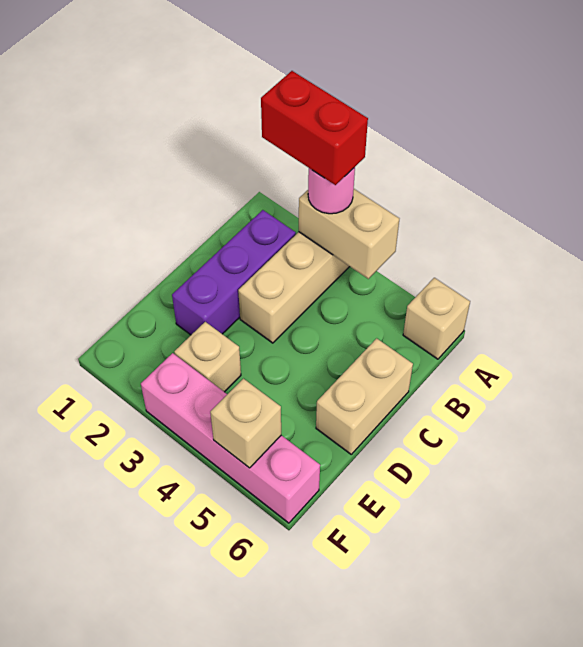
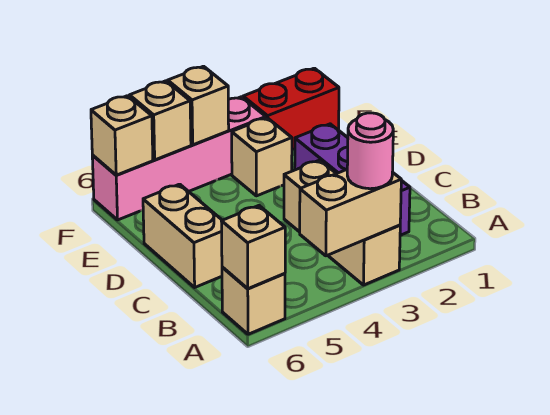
red 1x2 brick [261,71,368,185] -> red 1x2 brick moved to [243,68,339,150]
none -> tan 1x1 brick [222,206,285,289]
none -> tan 1x1 brick [168,66,229,145]
none -> tan 1x1 brick [91,96,153,175]

